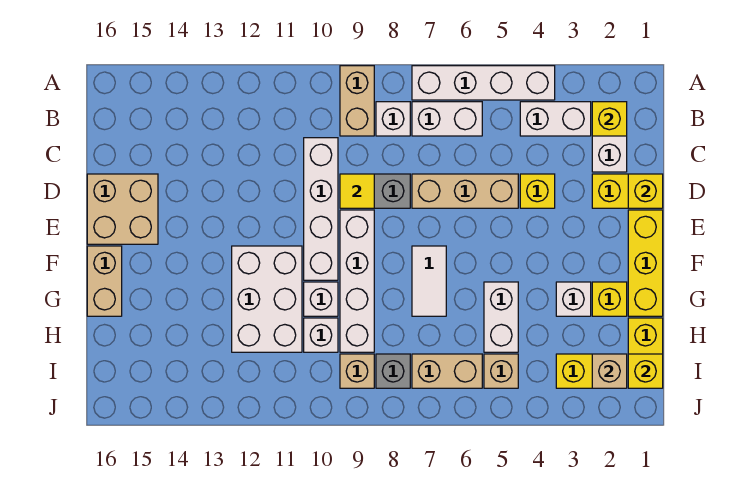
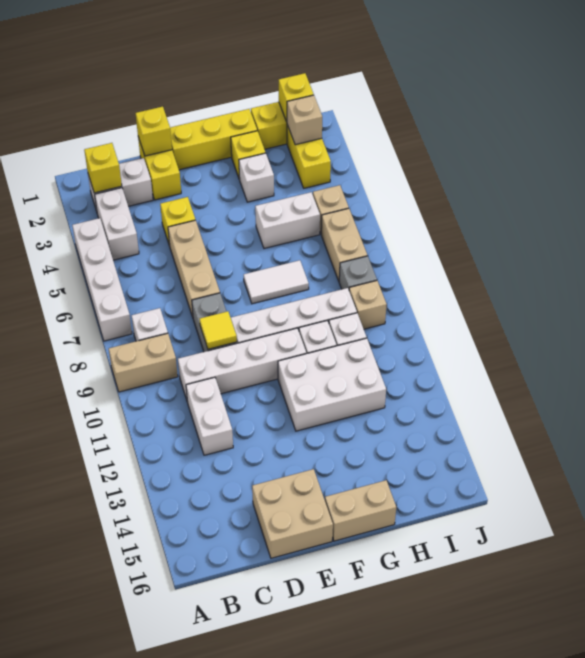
white 1x2 brick [412,102,482,136] -> white 1x2 brick moved to [186,377,233,455]

